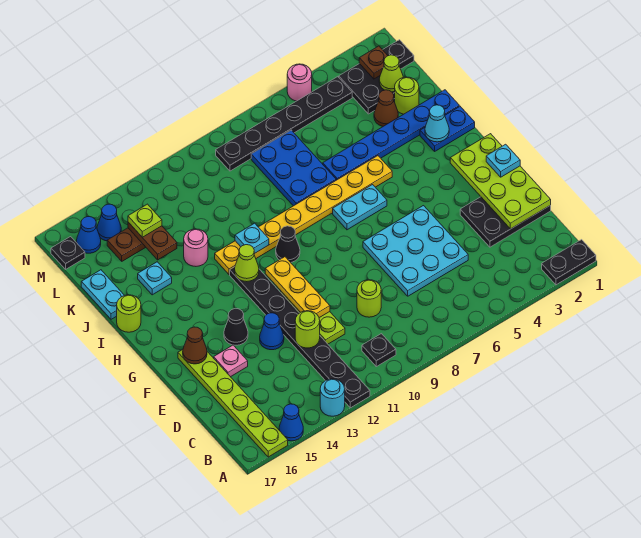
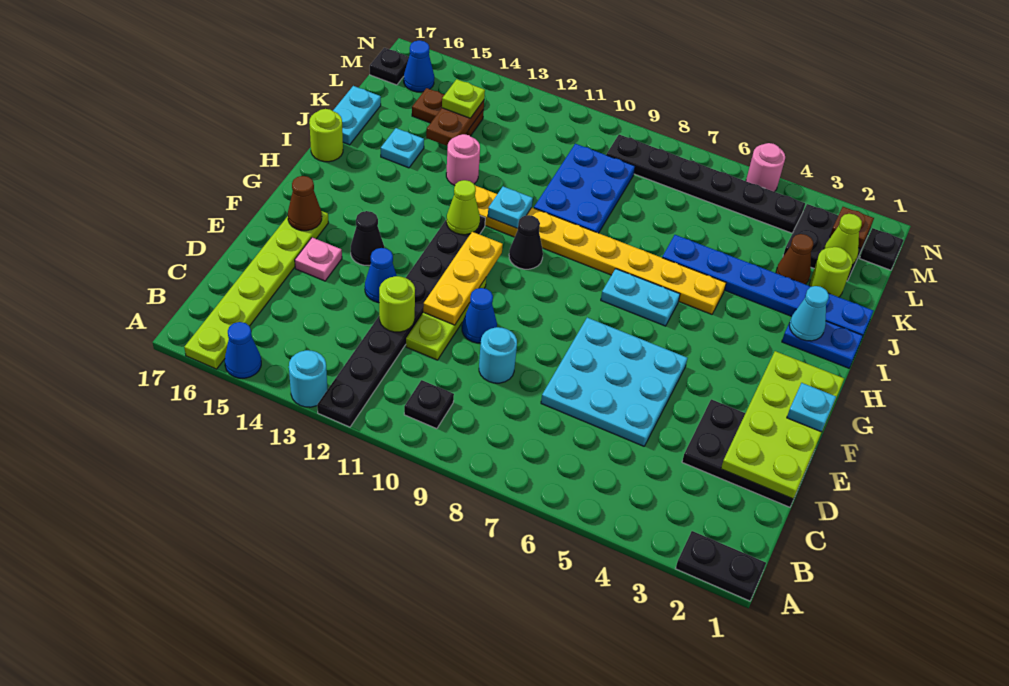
lime 1x1 round brick [357,280,381,317] -> cyan 1x1 round brick [479,327,517,383]
blue 2x3 plate [251,130,336,206] -> blue 2x3 plate moved to [534,144,635,233]
blue 1x1 cone [97,204,121,241] -> blue 1x1 cone moved to [462,288,497,343]

